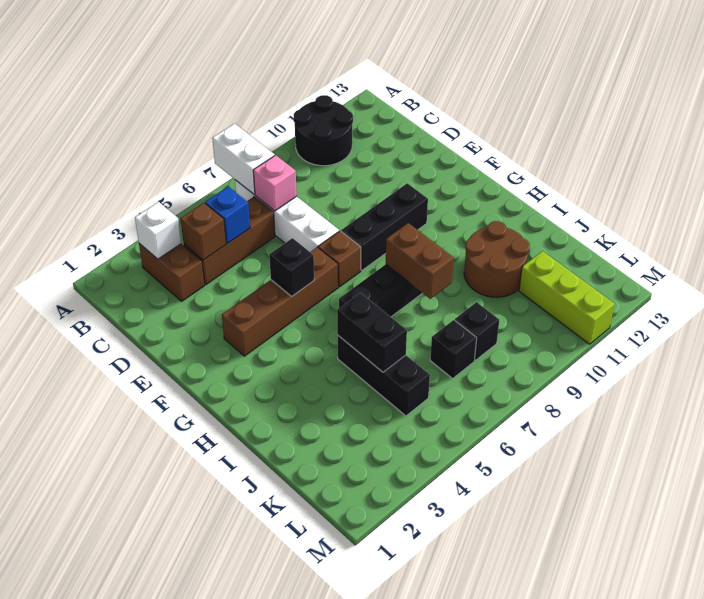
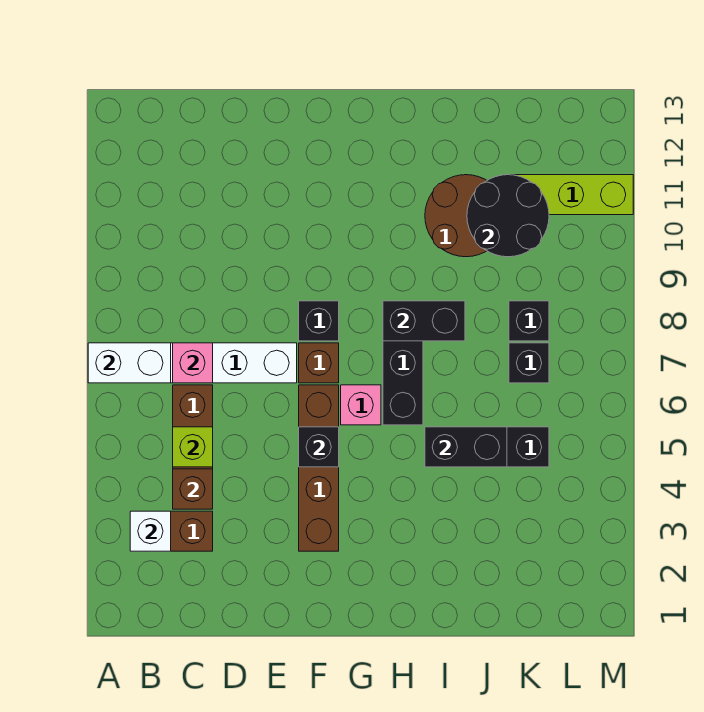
black 2x2 round brick [294,95,353,166] -> black 2x2 round brick moved to [467,175,549,257]
blue 1x1 brick [205,187,250,243] -> lime 1x1 brick [173,427,213,467]
black 1x3 brick [341,183,428,270] -> black 1x1 brick [299,301,339,341]
none -> pink 1x1 brick [341,385,381,425]
brown 1x2 brick [386,223,454,299] -> black 1x2 brick [383,301,465,341]

